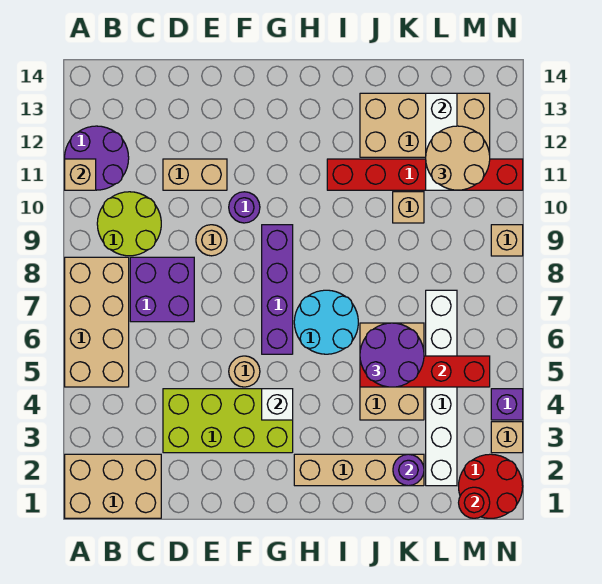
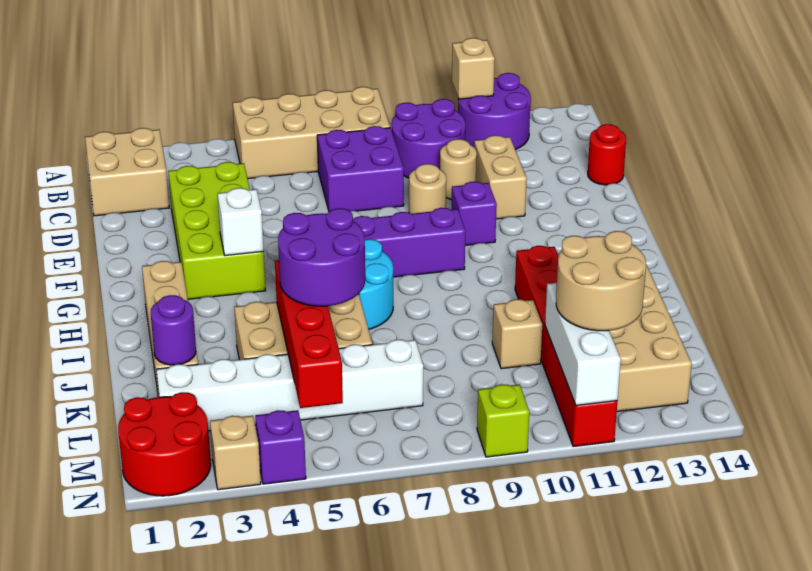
tan 2x3 brick [65,454,161,518] -> tan 2x2 brick [85,128,169,216]
lime 2x2 round brick [97,192,161,256] -> purple 2x2 round brick [392,99,465,178]
tan 1x1 round brick [229,356,260,387] -> tan 1x1 round brick moved to [440,139,477,200]
purple 1x1 round brick [229,192,260,223] -> purple 1x1 brick [452,182,497,245]
white 1x3 brick [426,93,457,190] -> white 1x3 brick turned to [545,283,621,405]
red 1x1 round brick [459,487,490,518] -> red 1x1 round brick moved to [588,124,626,185]
tan 1x1 brick [491,225,523,256] -> lime 1x1 brick [477,384,529,457]

